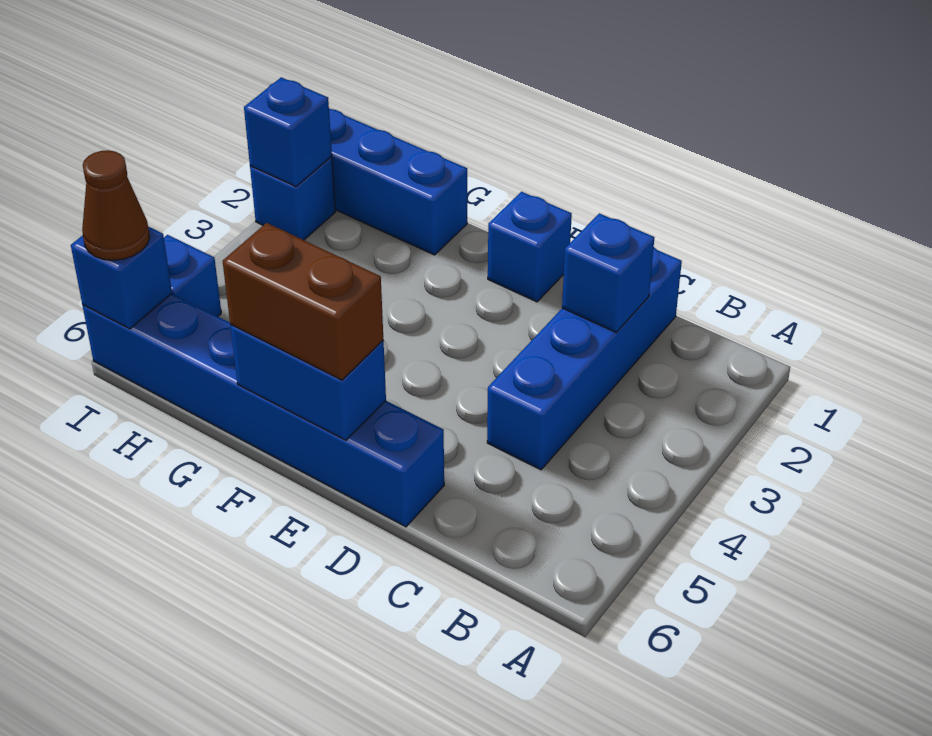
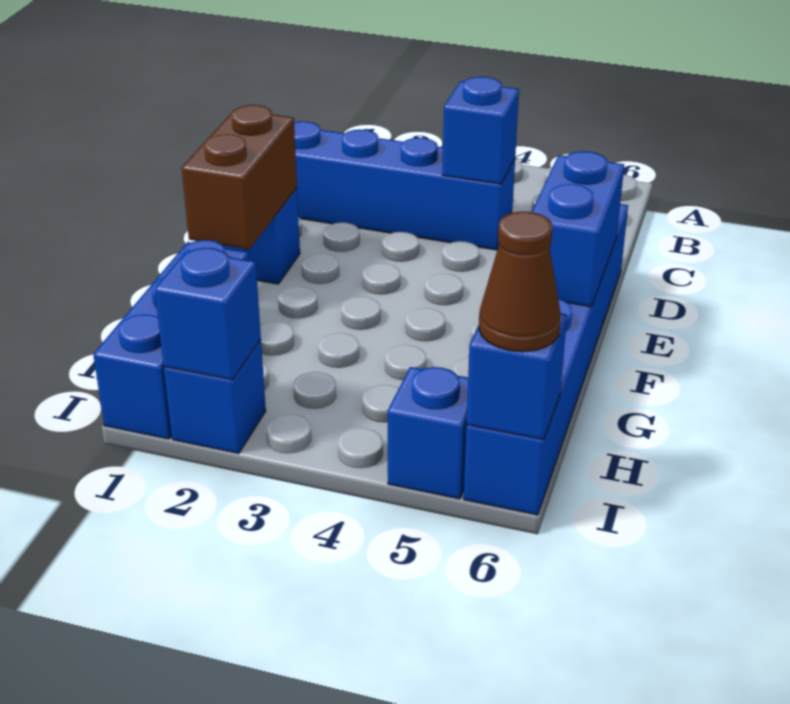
blue 1x1 brick [562,213,655,333] -> blue 1x1 brick moved to [442,77,519,184]
brown 1x2 brick [223,223,383,380] -> brown 1x2 brick moved to [182,105,297,250]

